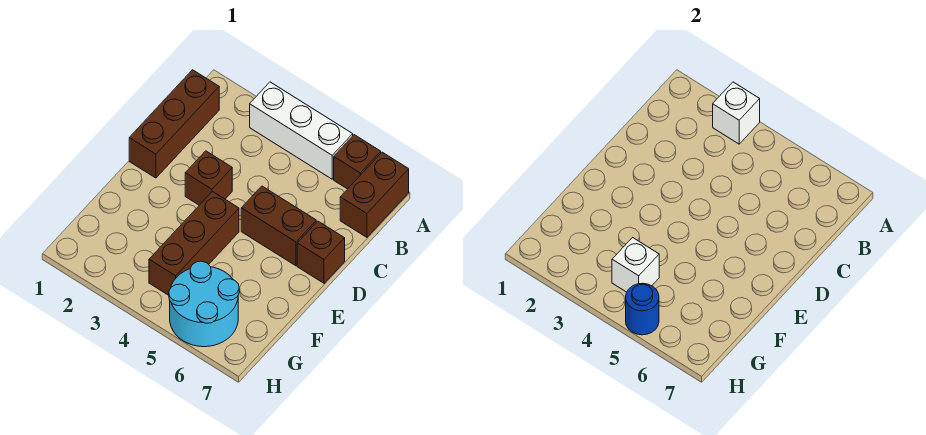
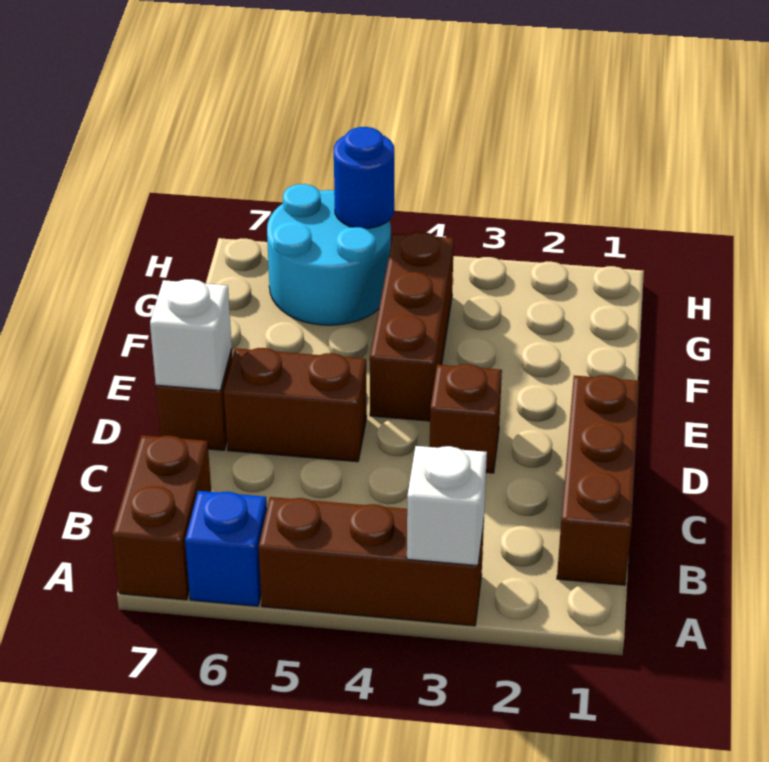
white 1x3 brick [250,82,353,179] -> brown 1x3 brick [259,497,484,626]
brown 1x1 brick [334,135,381,189] -> blue 1x1 brick [185,491,267,606]
white 1x1 brick [612,238,659,292] -> white 1x1 brick moved to [150,279,232,390]

